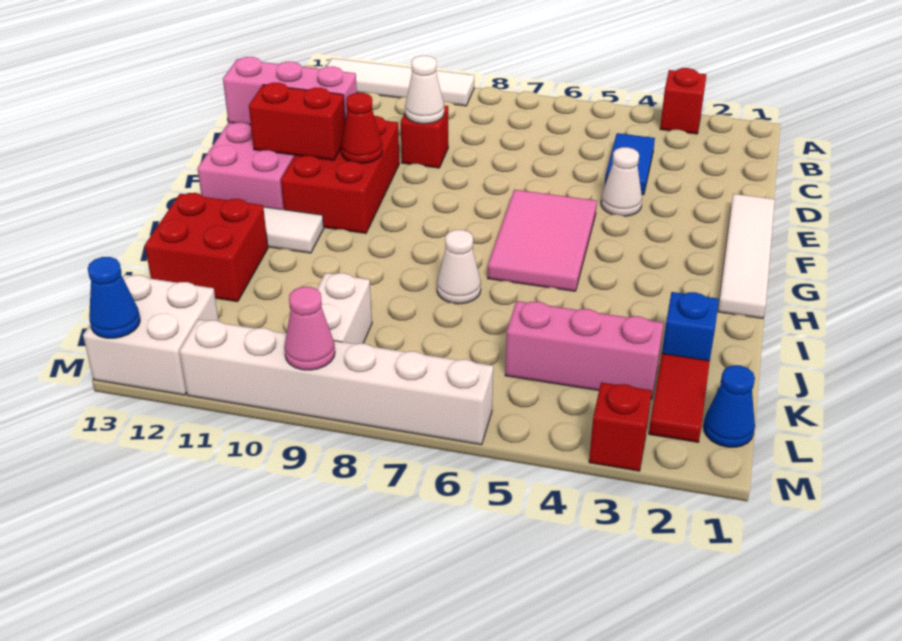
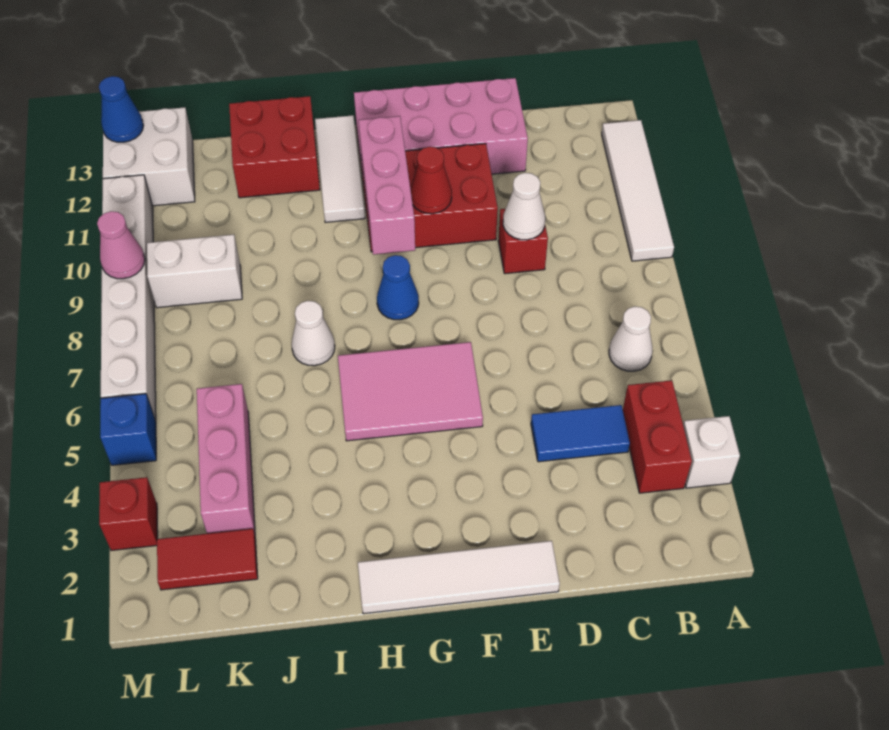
red 1x1 brick [660,68,706,134] -> white 1x1 brick [683,416,740,488]
white 1x1 cone [601,147,642,216] -> white 1x1 cone moved to [609,306,653,371]
pink 1x3 brick [223,57,357,125] -> pink 1x3 brick moved to [359,116,415,255]
red 1x2 brick [249,83,345,160] -> red 1x2 brick moved to [623,380,692,493]
blue 1x1 brick [662,292,719,361] -> blue 1x1 brick moved to [100,394,156,465]
blue 1x1 cone [703,365,755,447] -> blue 1x1 cone moved to [377,255,419,320]

